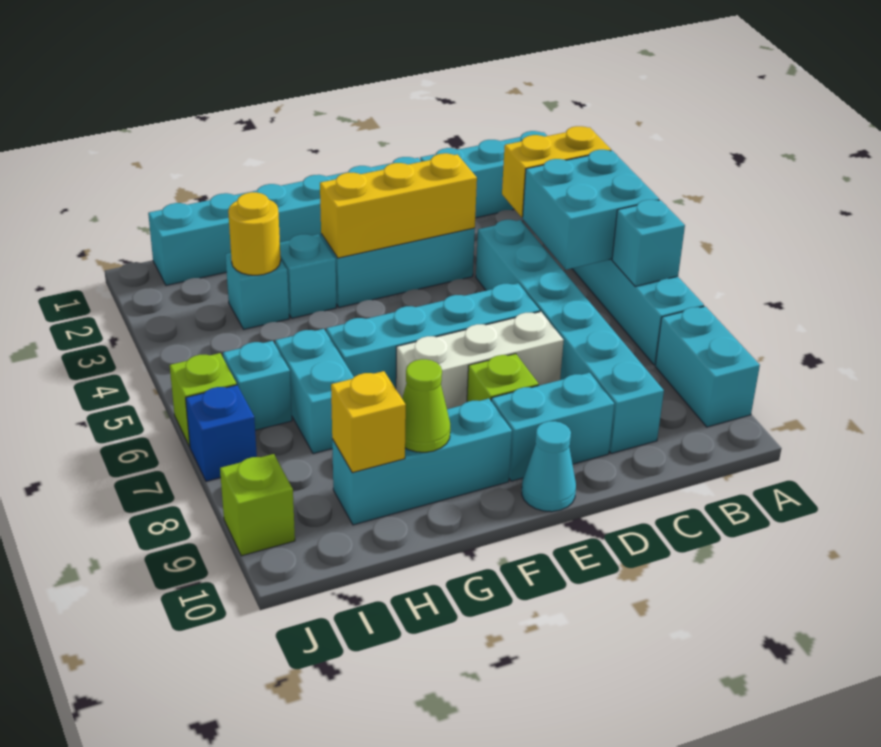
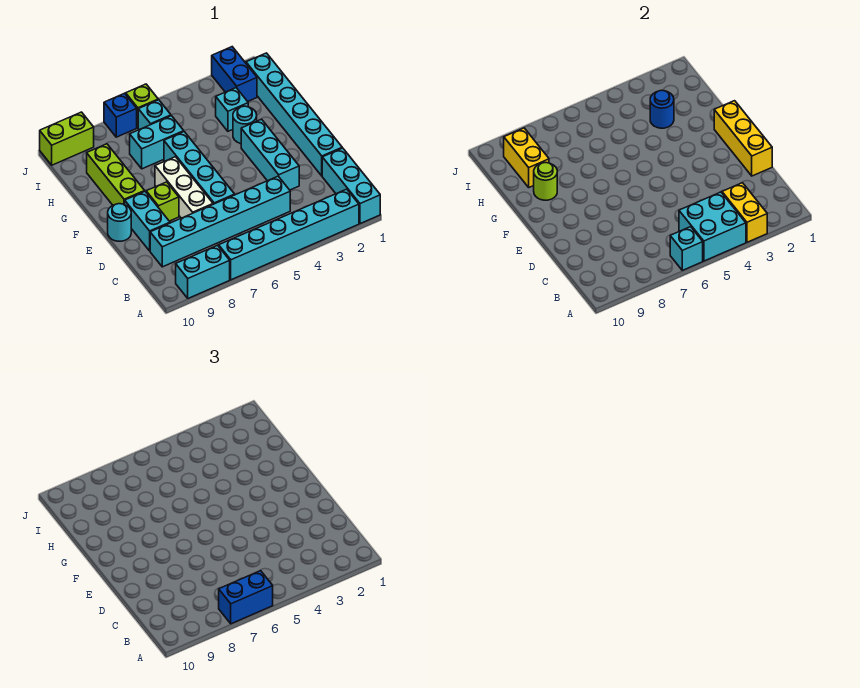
none -> blue 1x2 brick [219,571,273,624]
yellow 1x3 brick [320,153,477,258] -> yellow 1x3 brick moved to [714,101,772,176]
cyan 1x1 cone [522,421,576,512] -> cyan 1x1 round brick [108,204,131,241]
cyan 1x3 brick [332,399,512,525] -> lime 1x3 brick [87,144,145,205]
cyan 1x1 brick [280,234,336,318] -> cyan 1x1 round brick [233,106,257,144]
lime 1x1 cone [402,359,450,452] -> lime 1x1 round brick [534,163,557,200]
yellow 1x1 round brick [228,192,281,275] -> blue 1x1 round brick [650,90,674,128]
yellow 1x1 brick [331,371,406,473] -> yellow 1x2 brick [504,128,549,187]
none -> blue 1x2 brick [212,47,257,102]
lime 1x1 brick [220,454,295,556] -> lime 1x2 brick [40,112,94,165]

